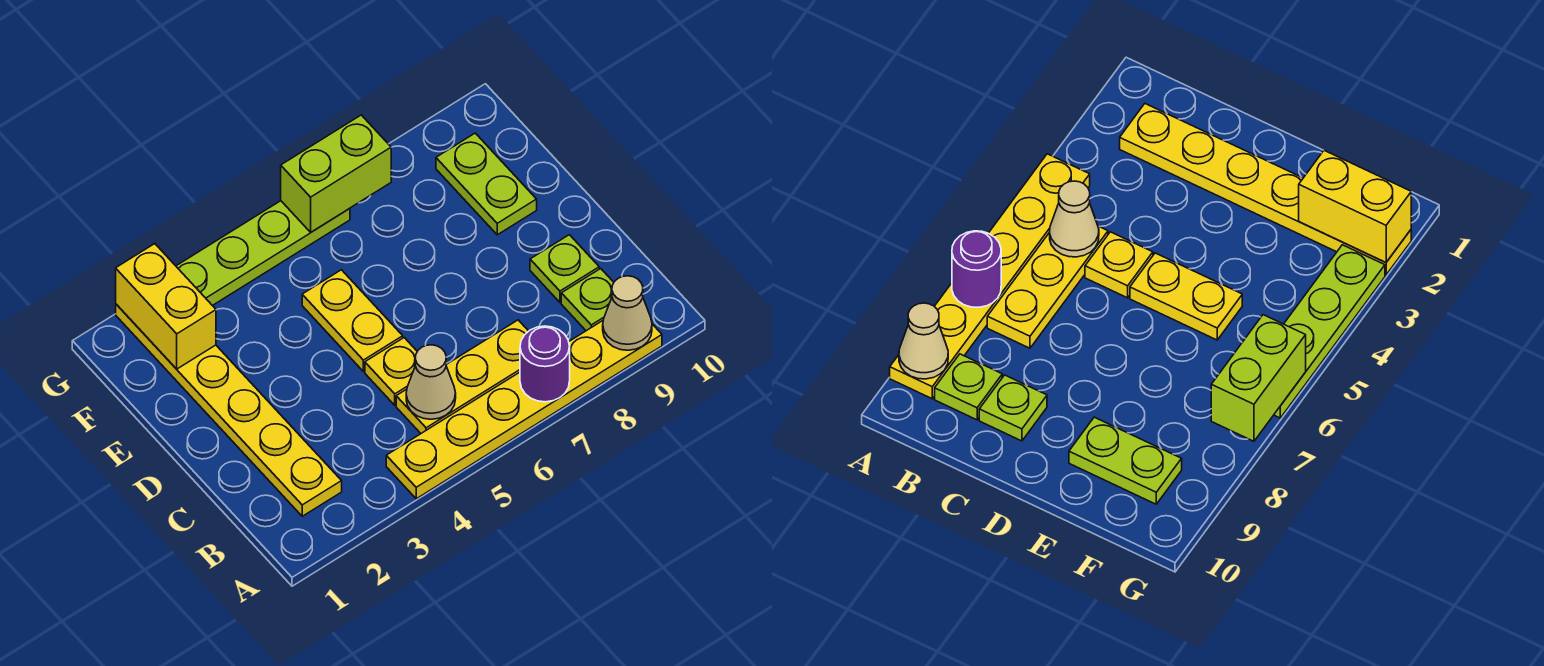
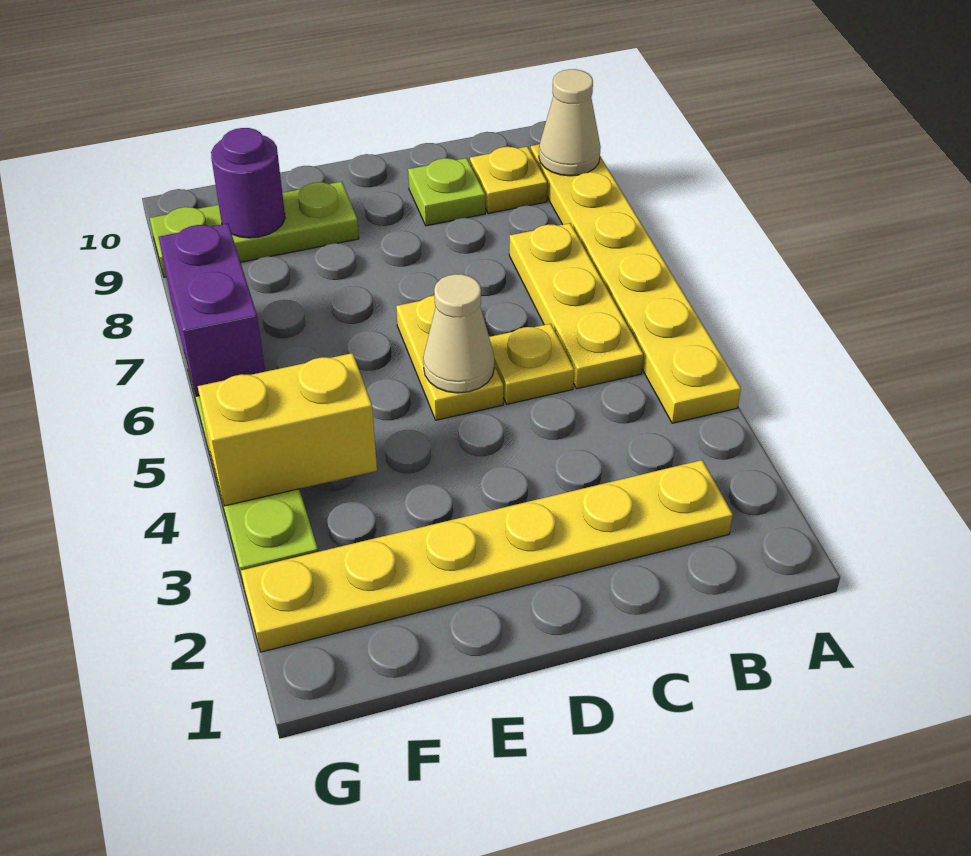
purple 1x1 round brick [520,326,570,402] -> purple 1x1 round brick moved to [211,128,285,238]
tan 1x1 cone [406,345,456,419] -> tan 1x1 cone moved to [423,274,494,393]
lime 1x1 plate [561,269,614,331] -> yellow 1x1 plate [470,147,547,213]
yellow 1x2 plate [302,270,403,371] -> yellow 1x2 plate turned to [396,295,503,420]
lime 1x2 plate [436,133,537,235] -> lime 1x3 plate [150,182,359,277]
yellow 1x2 brick [116,244,216,369] -> yellow 1x2 brick moved to [198,353,377,506]
lime 1x2 brick [281,115,391,232] -> purple 1x2 brick [159,223,265,396]

